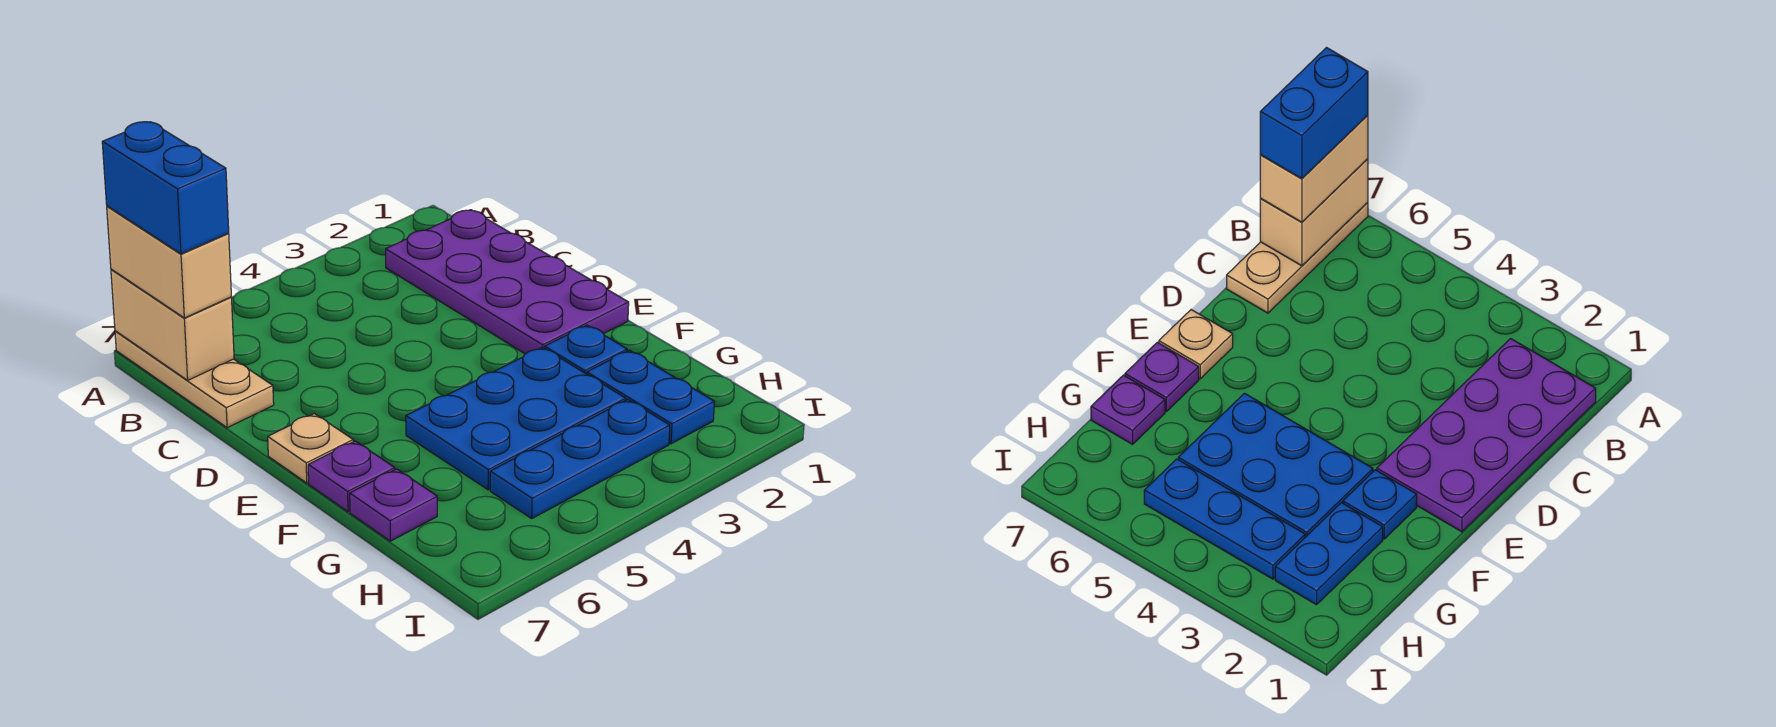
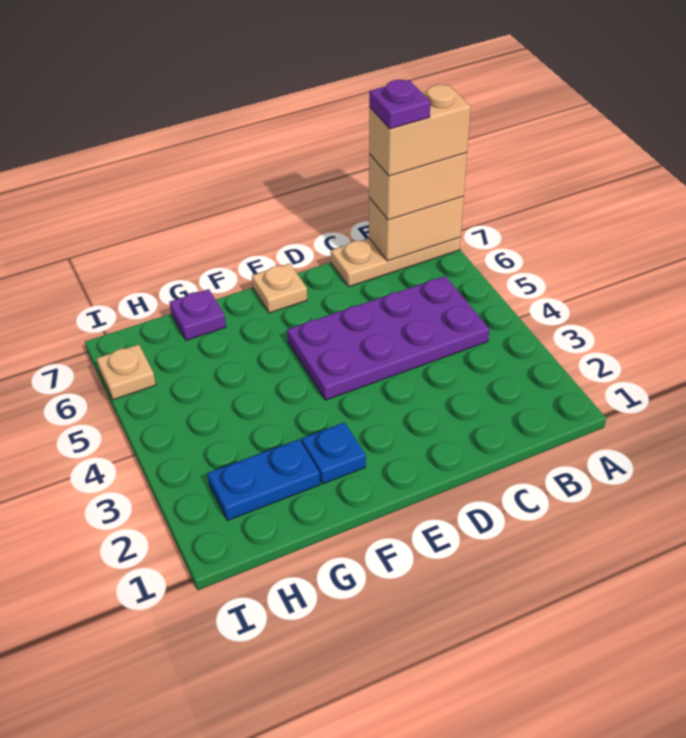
blue 1x2 brick [102,122,229,254] -> tan 1x2 brick [369,85,471,176]
purple 2x4 plate [386,210,629,354] -> purple 2x4 plate moved to [287,276,489,400]
blue 2x3 plate [406,347,626,490] -> none
purple 1x1 plate [308,441,395,512] -> purple 1x1 plate moved to [369,80,431,129]
blue 1x3 plate [490,400,670,518] -> none
none -> tan 1x1 plate [97,344,156,400]

